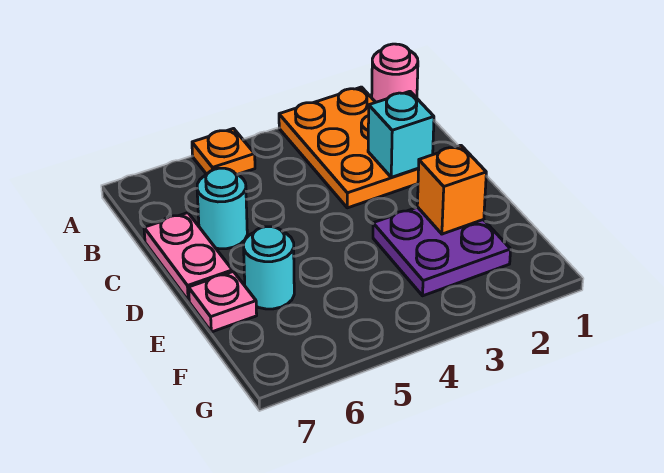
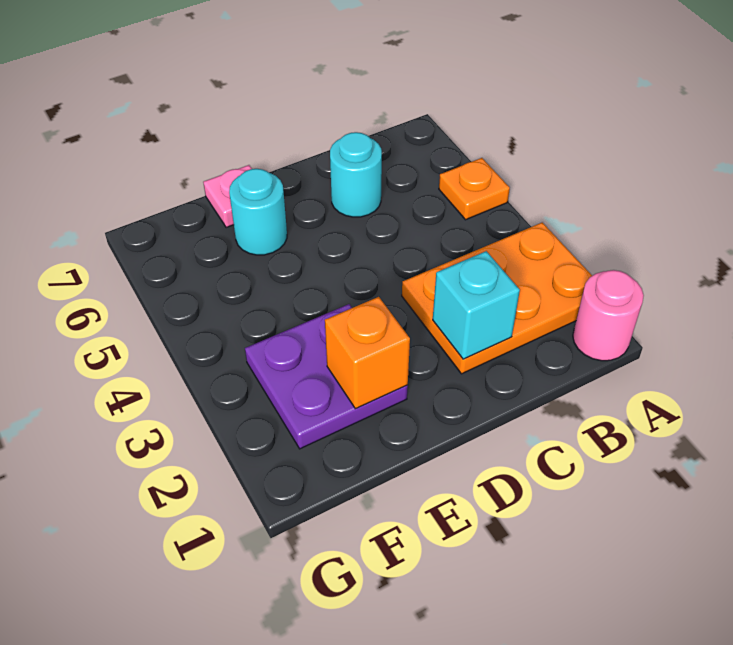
pink 1x2 plate [144,213,232,301] -> none

